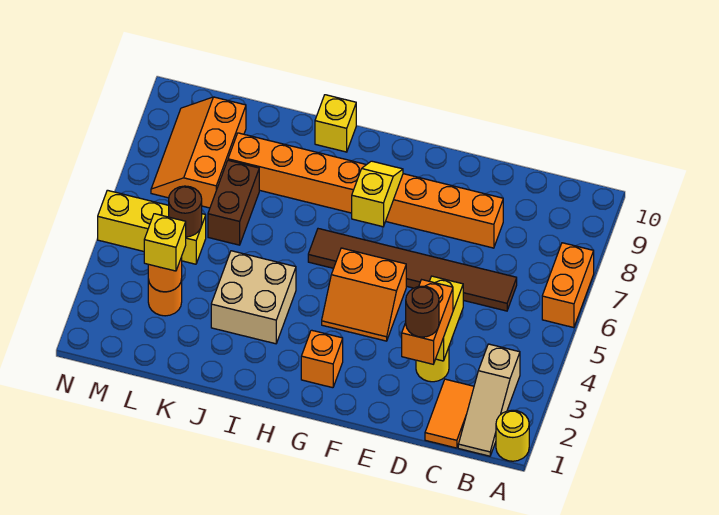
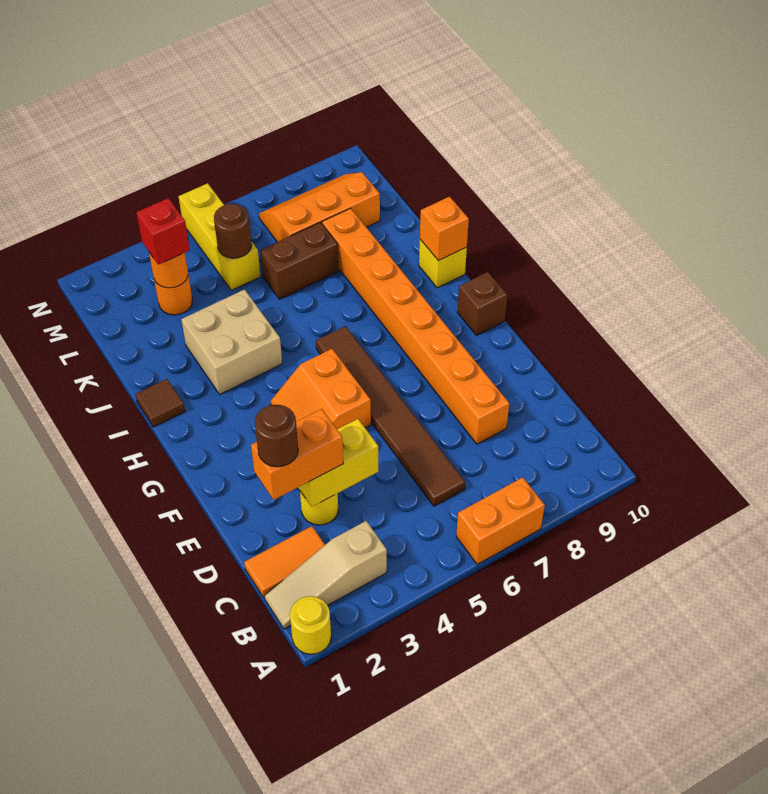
orange 1x1 brick [301,330,343,388] -> orange 1x1 brick moved to [420,197,469,261]
yellow 1x2 slope [352,161,403,227] -> none
none -> brown 1x1 brick [457,272,507,335]
none -> brown 1x1 tile [136,379,185,427]
yellow 1x1 brick [144,214,186,271] -> red 1x1 brick [136,198,190,265]

